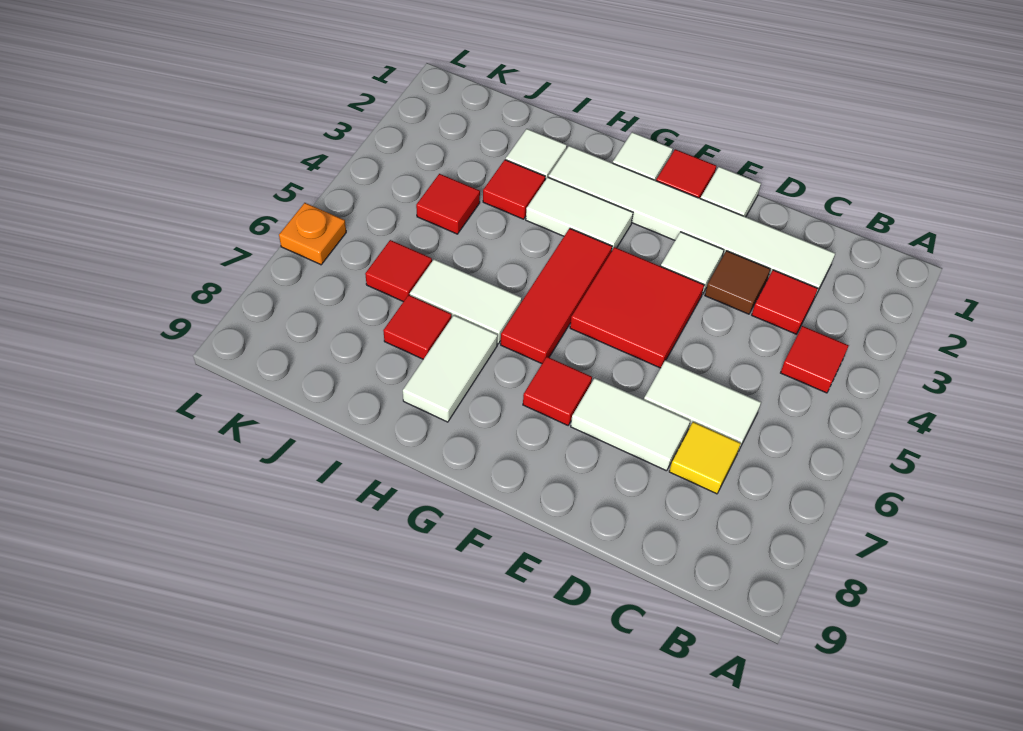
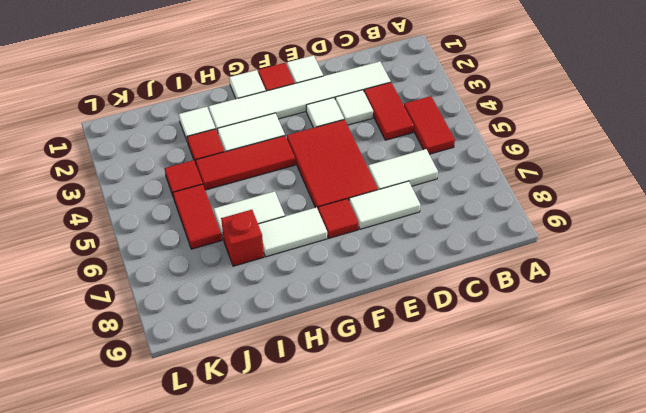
red 1x1 tile [781,326,849,393] -> red 1x2 tile [404,96,455,154]
red 1x1 tile [752,270,818,334] -> red 1x2 tile [364,82,414,140]
yellow 1x1 tile [669,422,741,494] -> none
brown 1x1 tile [705,251,770,314] -> white 1x1 tile [335,90,373,125]
red 2x2 tile [570,247,704,368] -> red 2x3 tile [287,120,378,209]
red 1x3 tile [501,228,612,364] -> red 1x3 tile turned to [196,136,295,190]
white 1x2 tile [403,315,498,422] -> white 1x2 tile turned to [258,207,327,257]
red 1x1 tile [383,295,452,359] -> red 1x1 brick [221,210,264,266]
red 1x1 tile [365,240,432,302] -> red 1x2 tile [173,184,222,249]
orange 1x1 plate [279,203,346,265] -> none

